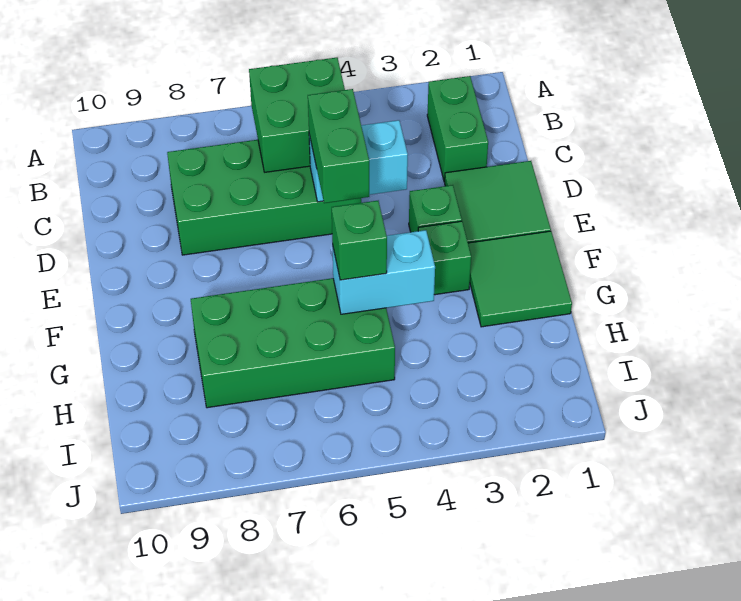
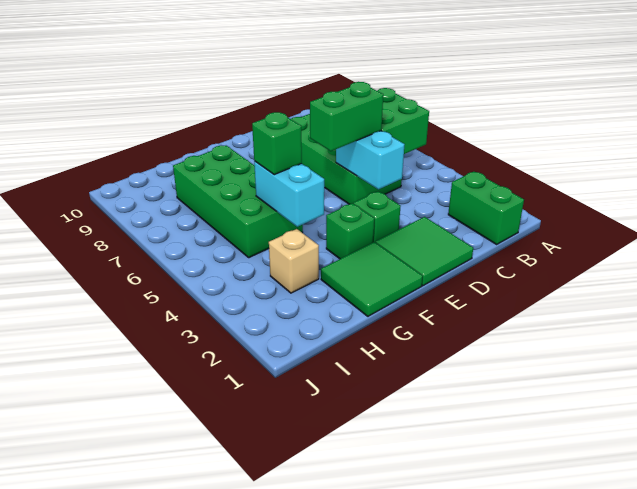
green 1x2 brick [427,76,488,182] -> green 1x2 brick turned to [448,172,524,244]
none -> tan 1x1 brick [269,229,319,293]

